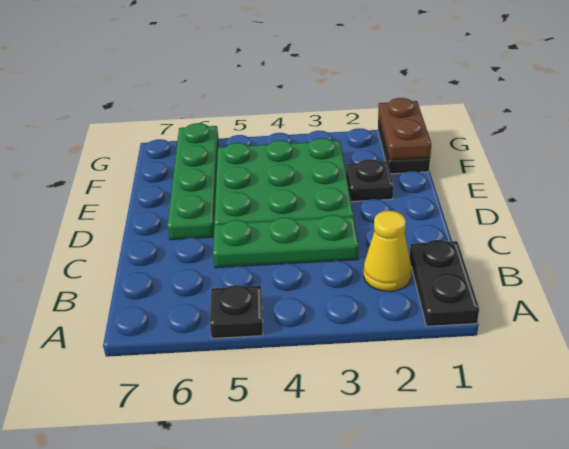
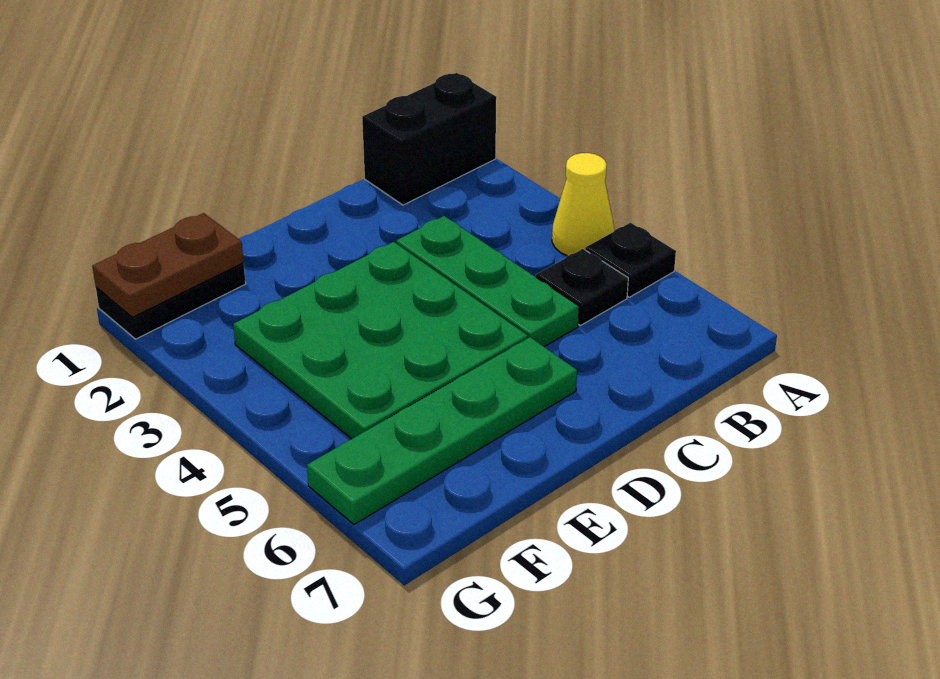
black 1x2 plate [410,240,479,326] -> black 1x2 brick [362,73,496,205]
yellow 1x1 cone [364,211,411,291] -> yellow 1x1 cone moved to [552,153,614,256]
black 1x1 plate [346,159,393,202] -> black 1x1 plate moved to [536,249,628,326]

